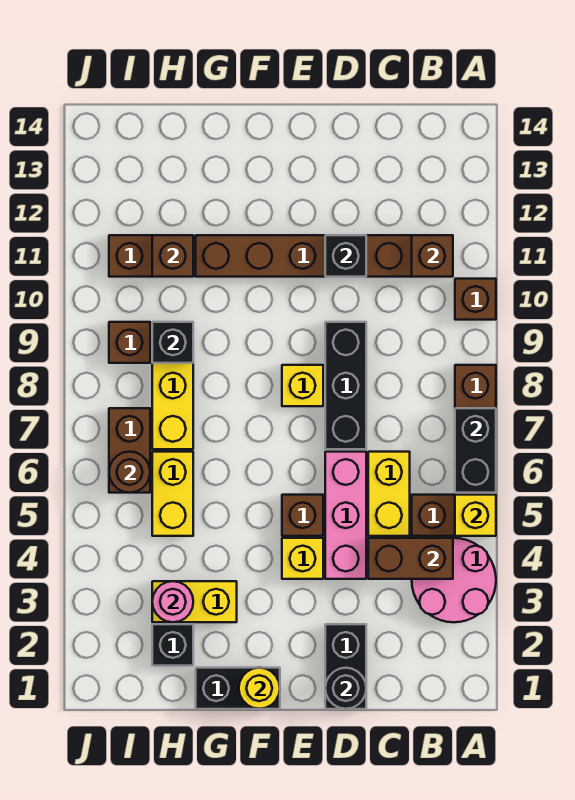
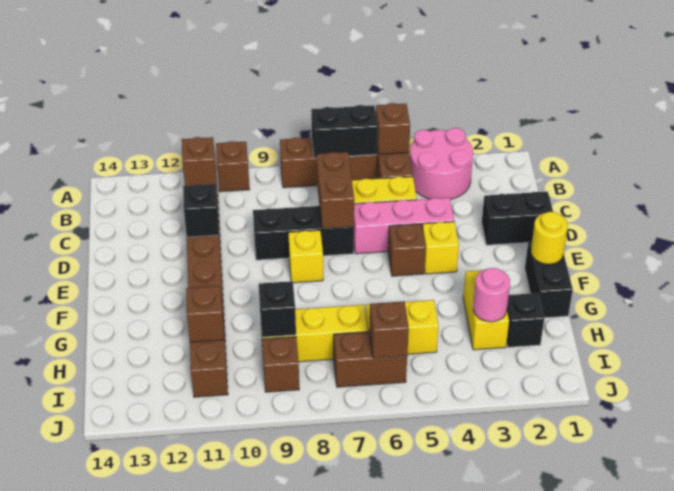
yellow 1x1 brick [455,495,496,536] -> brown 1x1 brick [376,103,410,154]
brown 1x2 brick [368,538,453,579] -> brown 1x2 brick moved to [316,152,354,229]
black 1x1 round brick [325,668,366,709] -> none
brown 1x1 round brick [109,452,150,493] -> brown 1x1 brick [369,301,409,358]

